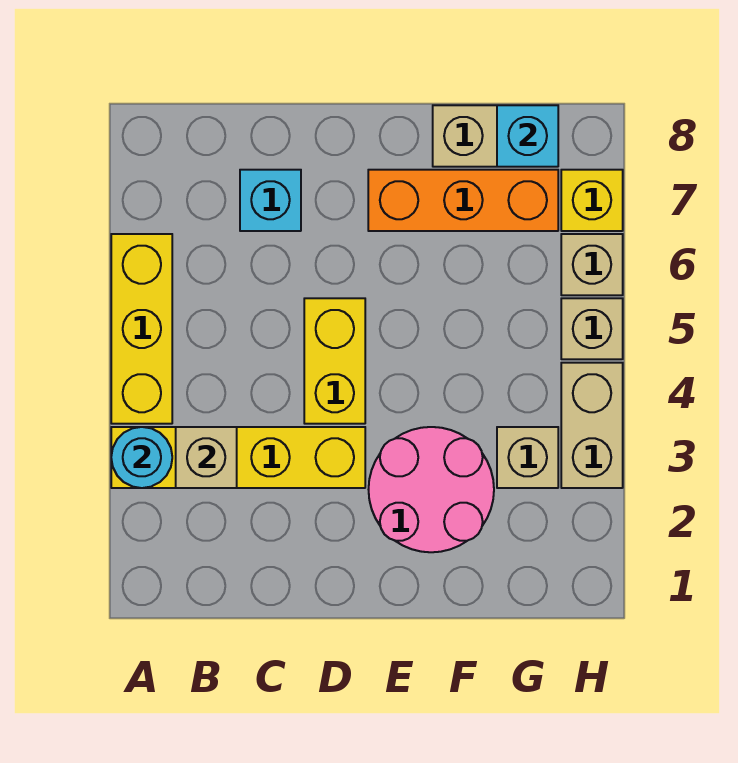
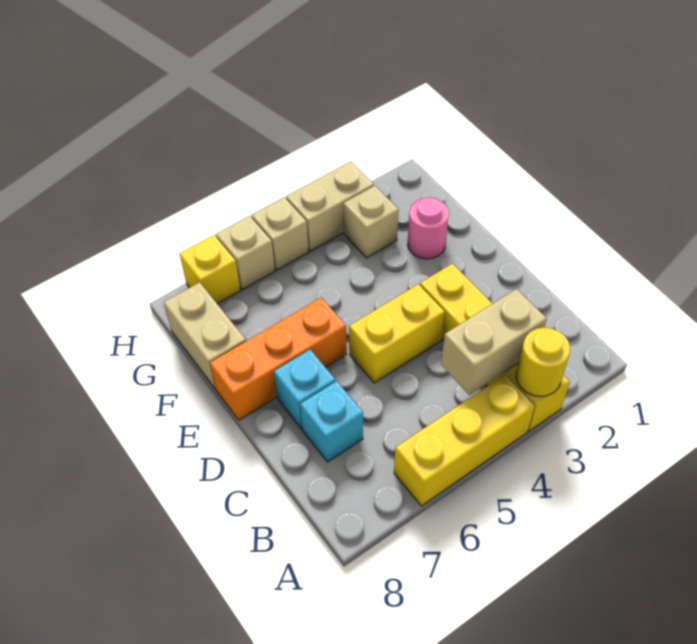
cyan 1x1 round brick [111,427,172,488] -> yellow 1x1 round brick [516,327,570,396]
tan 1x1 brick [176,427,237,488] -> tan 1x2 brick [441,289,547,395]
pink 2x2 round brick [369,427,494,552] -> pink 1x1 round brick [408,197,449,259]
orange 1x3 brick [368,170,558,231] -> orange 1x3 brick turned to [210,297,347,420]
cyan 1x1 brick [497,105,558,167] -> cyan 1x1 brick moved to [274,350,336,429]

